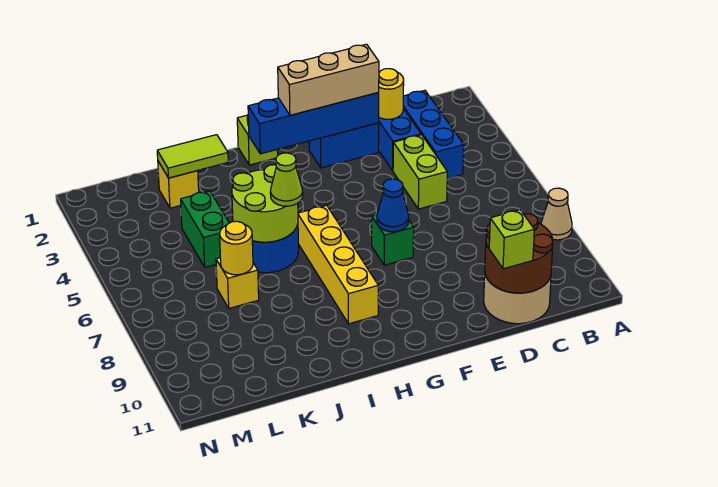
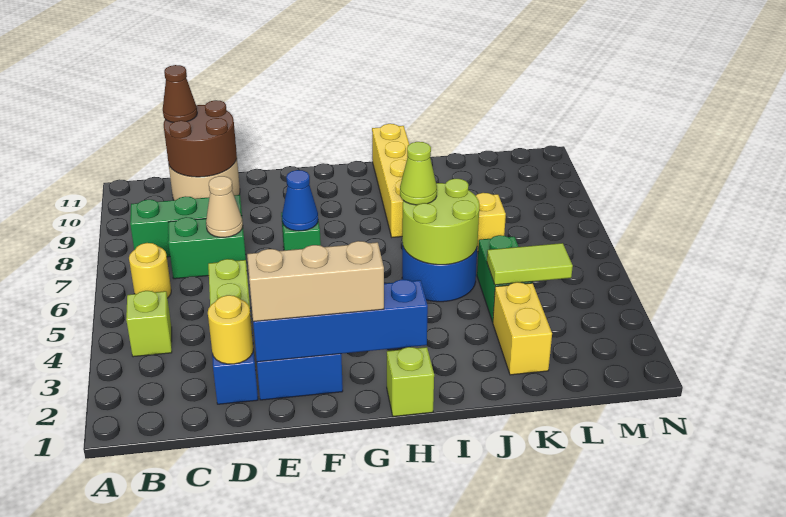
tan 1x1 cone [541,188,572,240] -> tan 1x1 cone moved to [206,176,243,237]
none -> green 1x3 brick [130,195,243,257]
blue 1x3 brick [403,90,464,179] -> none
none -> green 1x2 brick [168,216,246,279]
none -> brown 1x1 cone [163,65,197,122]
lime 1x1 brick [489,210,534,269] -> lime 1x1 brick moved to [126,291,172,357]
yellow 1x4 brick [298,205,378,324] -> yellow 1x4 brick moved to [372,124,409,237]
lime 1x2 tile [157,135,228,178] -> lime 1x2 tile moved to [487,243,573,285]
yellow 1x1 brick [158,161,199,208] -> yellow 1x2 brick [493,282,552,375]
yellow 1x1 round brick [220,221,253,275] -> yellow 1x1 round brick moved to [129,243,171,298]

